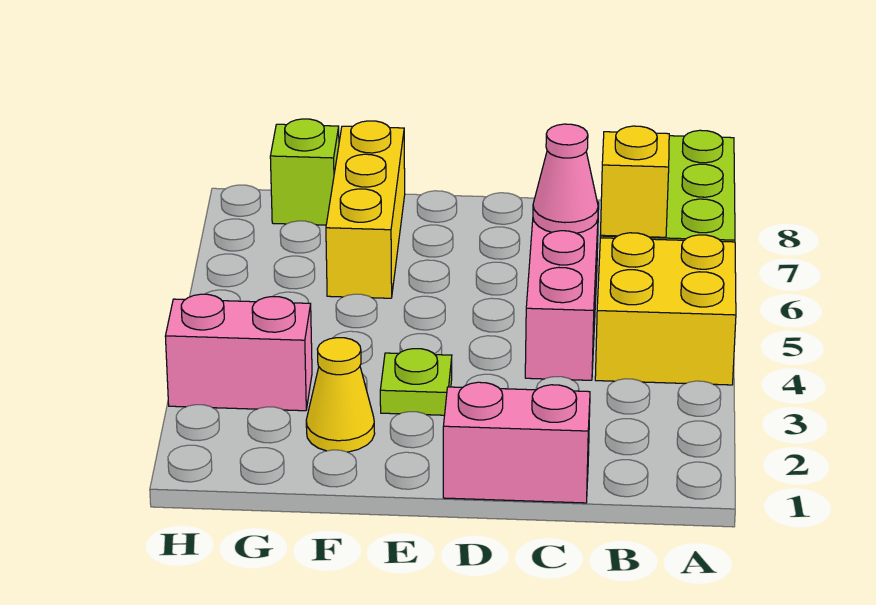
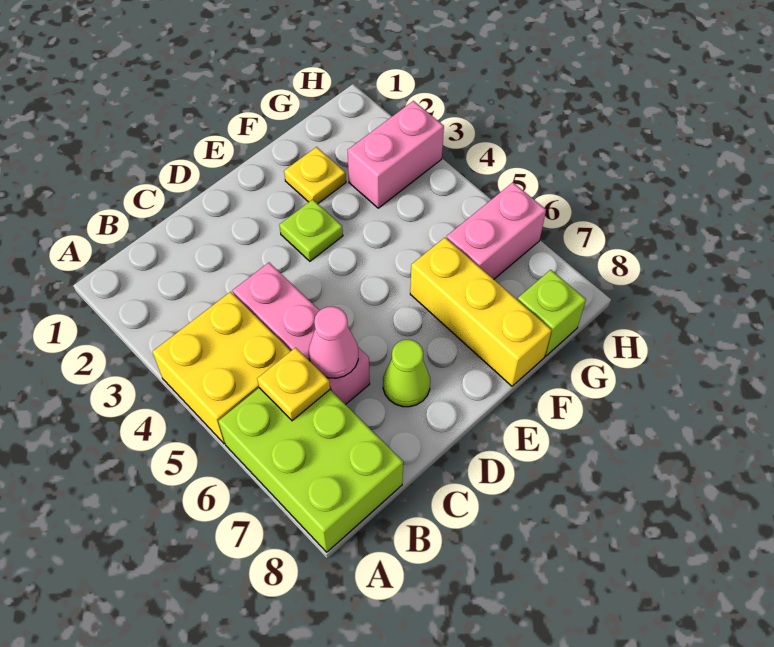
yellow 1x1 brick [601,126,669,237] -> yellow 1x1 plate [257,348,330,421]
pink 1x2 brick [443,382,590,503] -> pink 1x2 brick moved to [447,183,546,279]
none -> lime 1x1 cone [383,340,430,407]
yellow 1x1 cone [306,338,375,452] -> yellow 1x1 plate [284,147,346,204]

